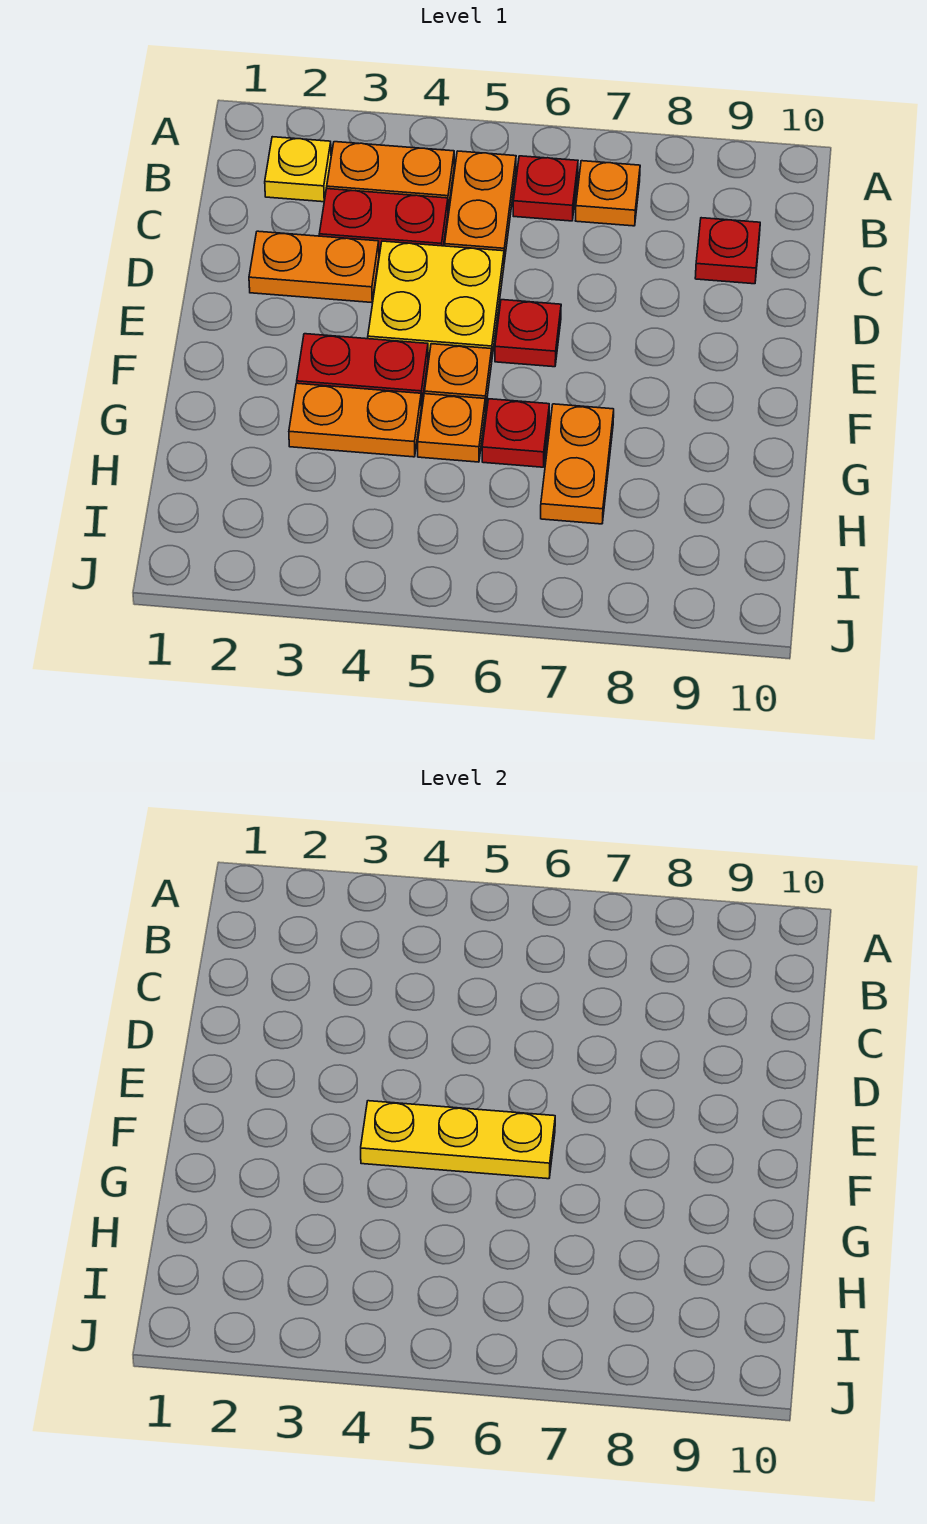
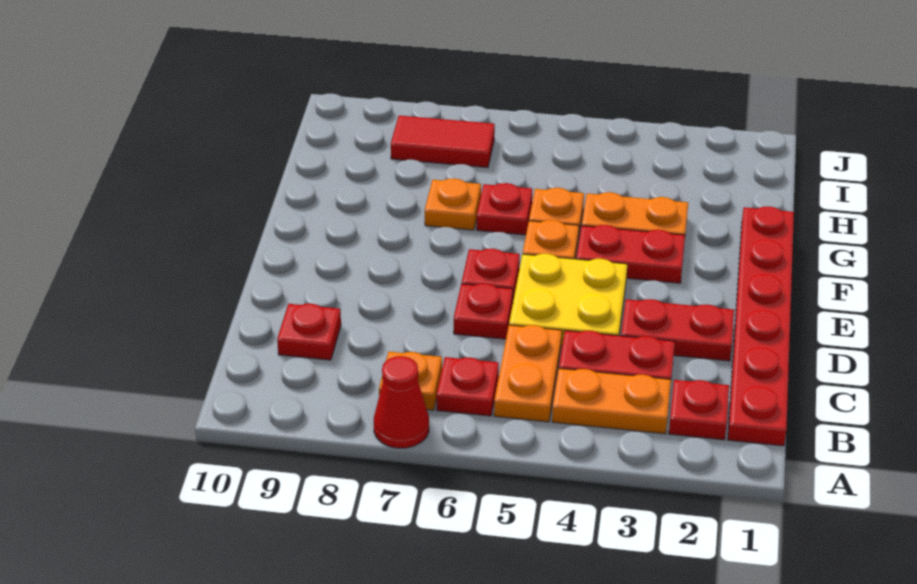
none -> red 1x1 cone [374,356,429,448]
none -> red 1x6 plate [728,207,794,446]
yellow 1x1 plate [265,137,331,202] -> red 1x1 plate [669,380,729,440]
orange 1x2 plate [249,231,379,303] -> red 1x2 plate [621,299,734,361]
none -> red 1x1 plate [454,283,513,339]
yellow 1x3 plate [361,1101,555,1179] -> none
orange 1x2 plate [541,404,614,524] -> orange 1x1 plate [425,179,481,230]
none -> red 1x2 tile [391,116,495,168]

